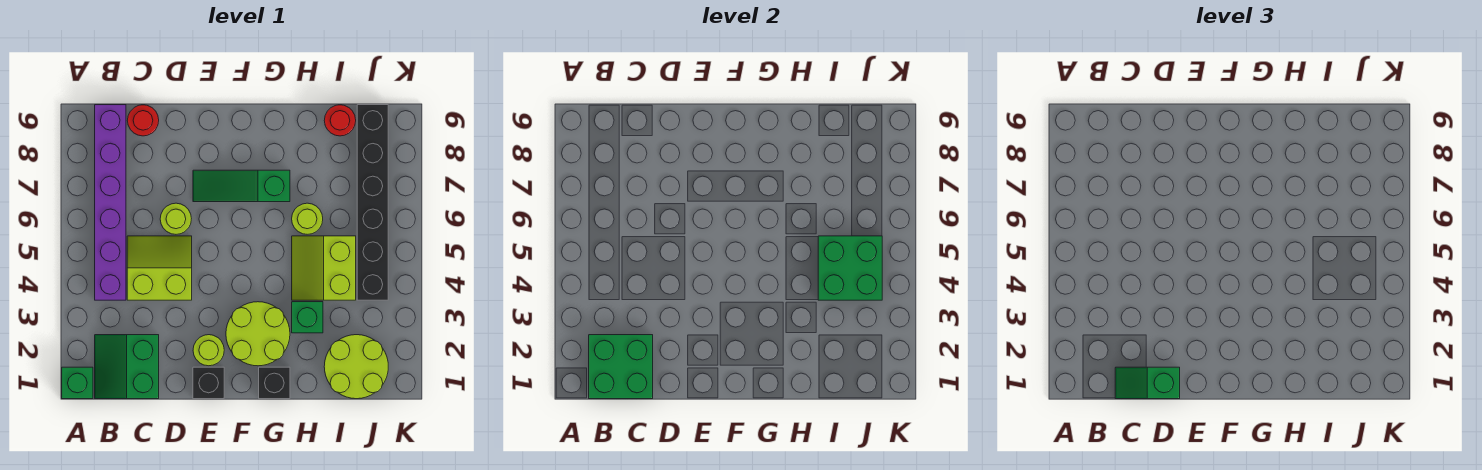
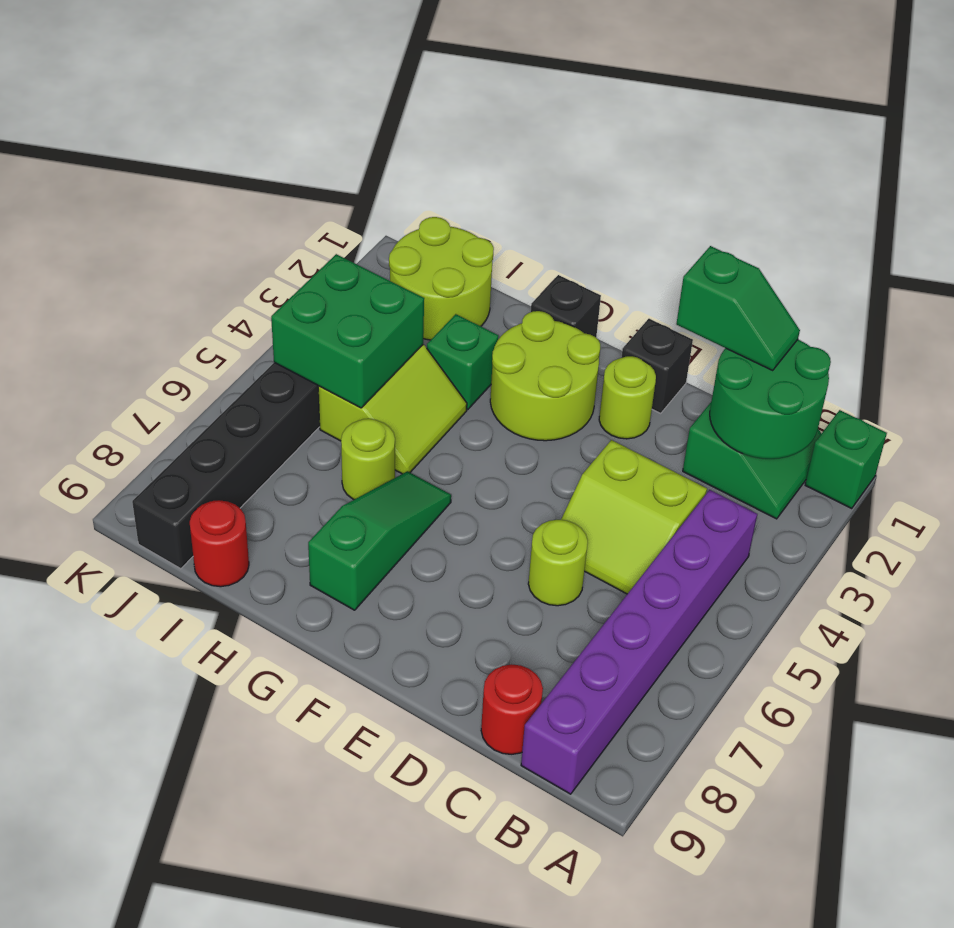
green 2x2 brick [589,335,653,399] -> green 2x2 round brick [710,340,831,459]
green 1x3 slope [193,170,290,202] -> green 1x3 slope turned to [308,471,451,610]

